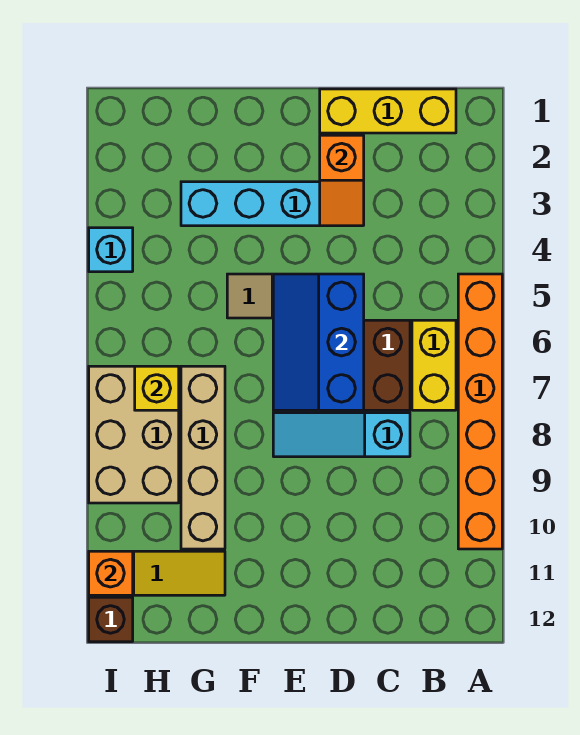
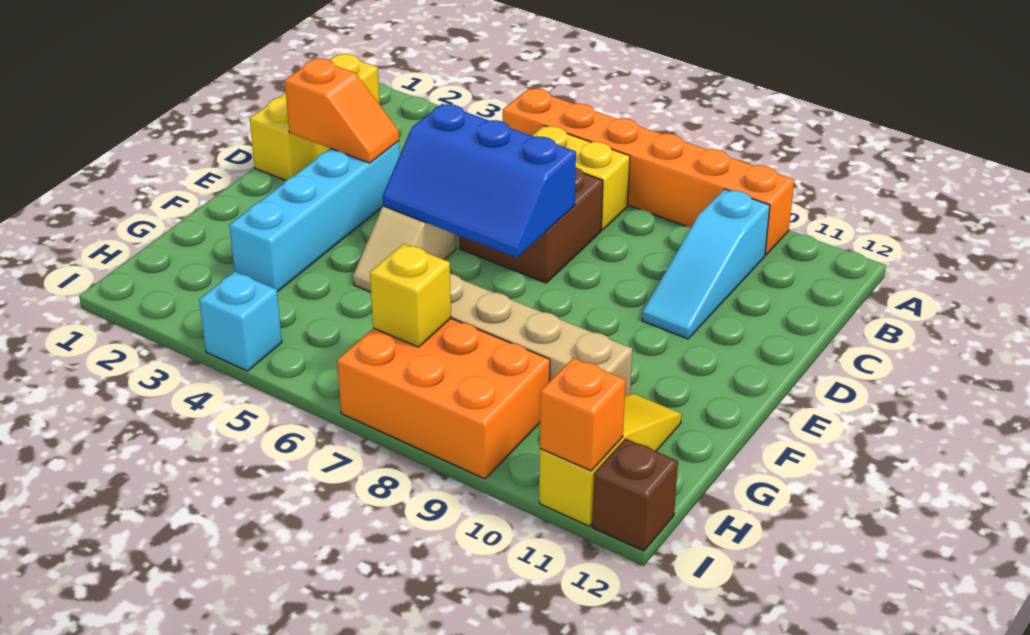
cyan 1x3 slope [273,413,410,457] -> cyan 1x3 slope moved to [642,189,770,339]
tan 2x3 brick [89,366,179,503] -> orange 2x3 brick [337,318,550,479]

